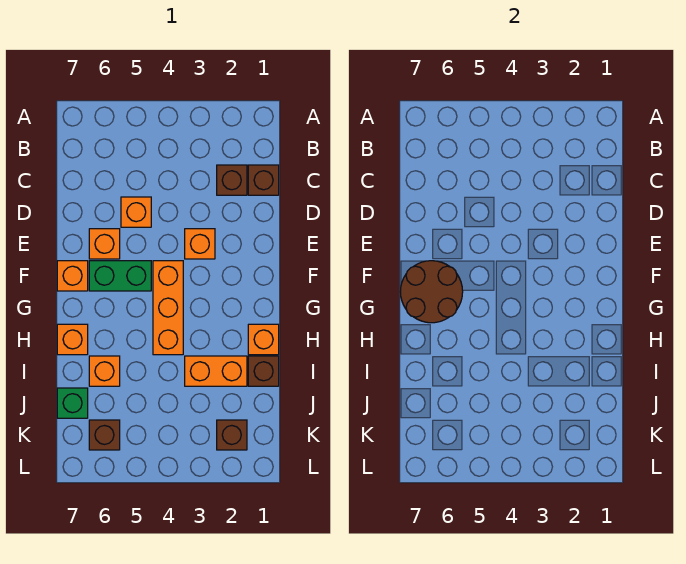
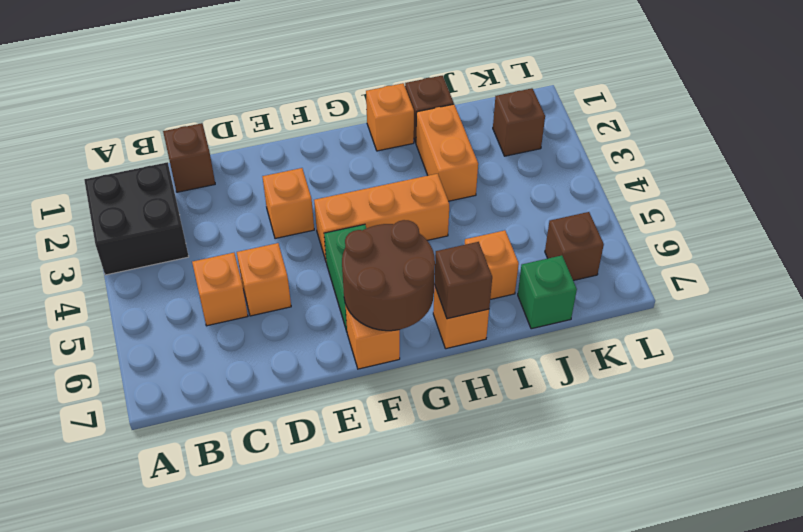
none -> black 2x2 brick [84,162,189,275]
brown 1x1 brick [217,165,247,195] -> brown 1x1 brick moved to [434,242,492,319]
orange 1x1 brick [89,229,120,259] -> orange 1x1 brick moved to [192,253,248,326]

